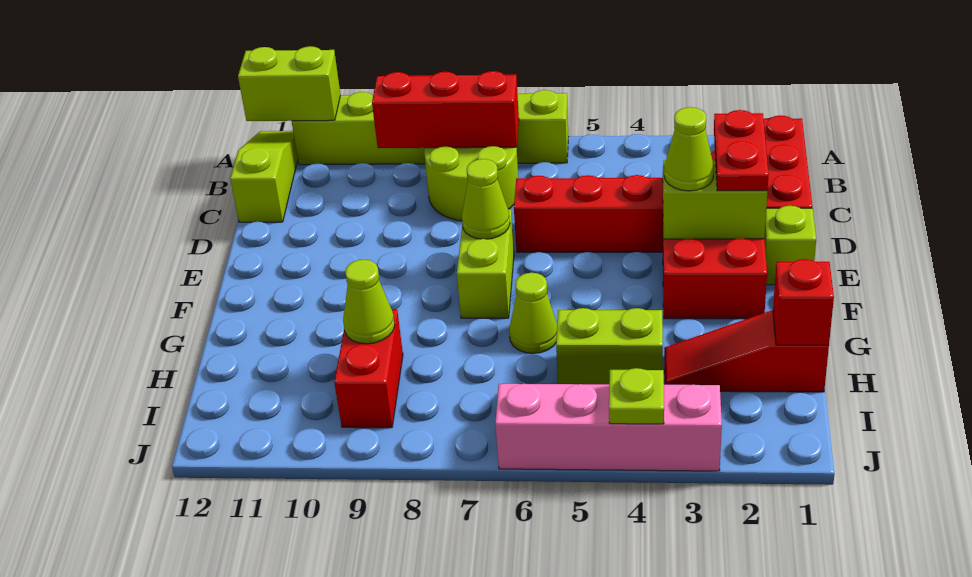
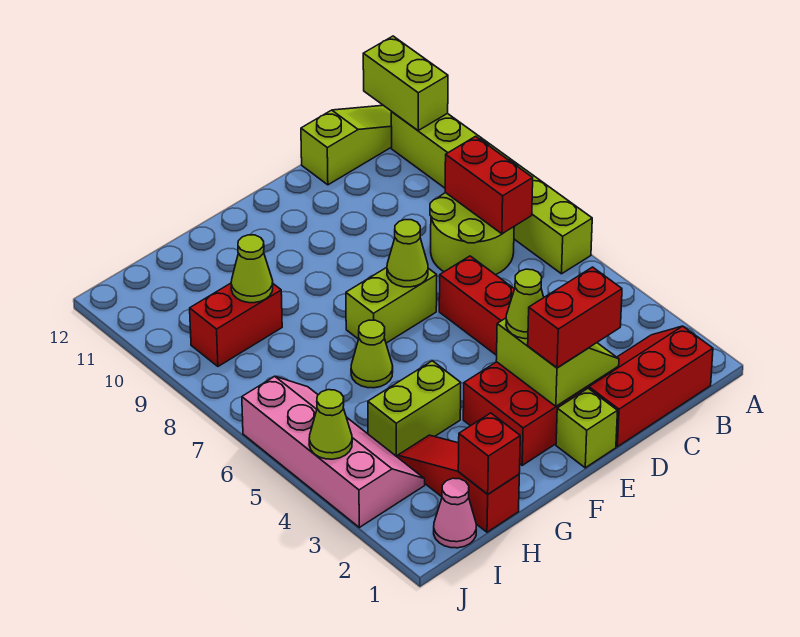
red 1x3 brick [372,71,519,148] -> red 1x2 brick [445,136,533,234]
red 1x2 plate [714,110,769,191] -> red 1x2 brick [528,267,622,368]
lime 1x2 brick [556,308,663,384] -> lime 1x2 brick turned to [368,361,461,457]
none -> pink 1x1 cone [434,478,477,548]
lime 1x1 plate [609,368,664,424] -> lime 1x1 cone [309,390,352,459]

